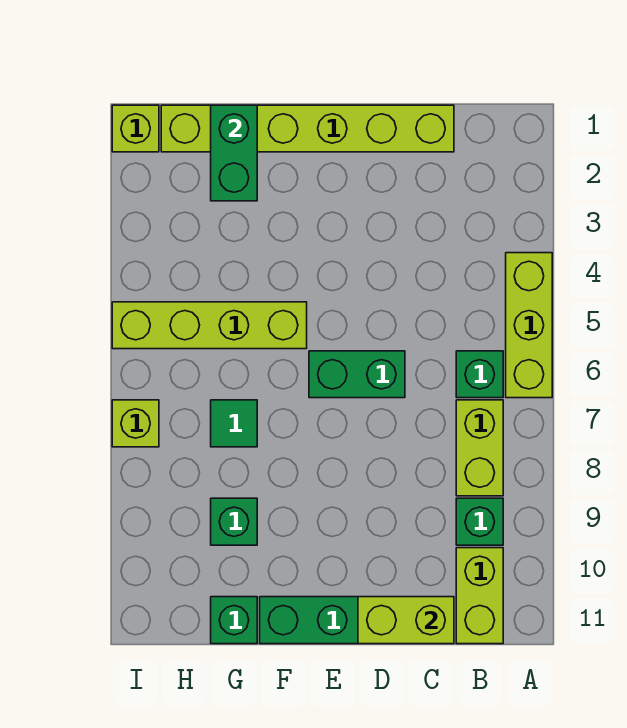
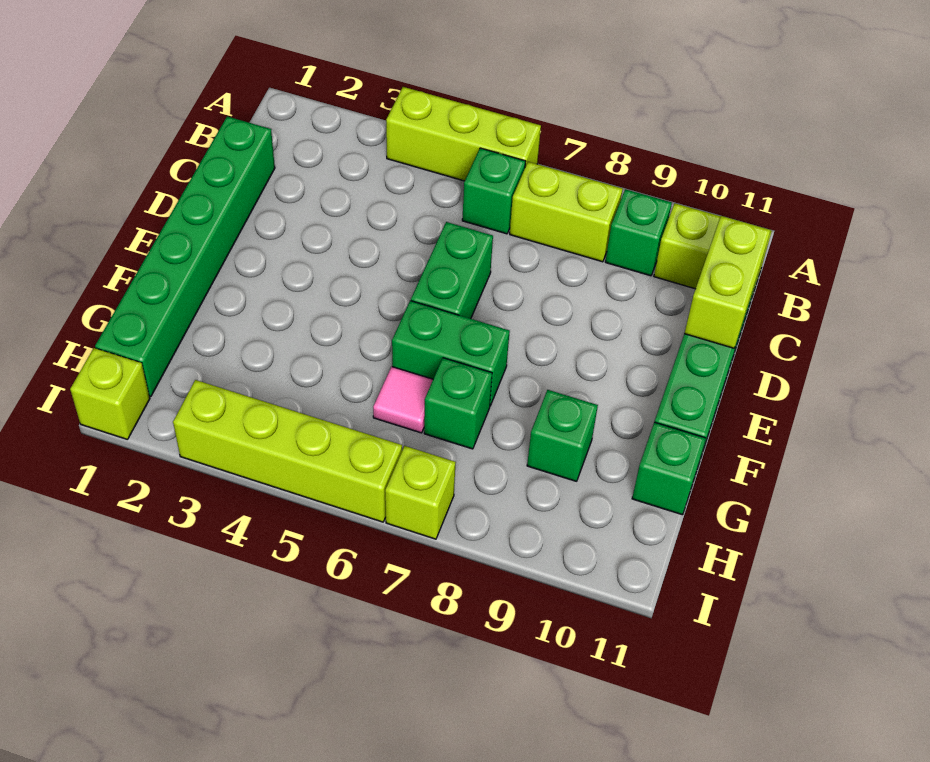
lime 1x6 brick [161,105,454,152] -> green 1x6 brick [95,116,275,397]
lime 1x4 brick [112,302,307,349] -> lime 1x4 brick turned to [173,380,402,522]
green 1x2 brick [211,105,257,201] -> green 1x2 brick moved to [392,301,510,406]
none -> pink 1x1 tile [373,367,433,433]
green 1x1 tile [211,400,257,447] -> green 1x1 brick [424,358,492,449]

